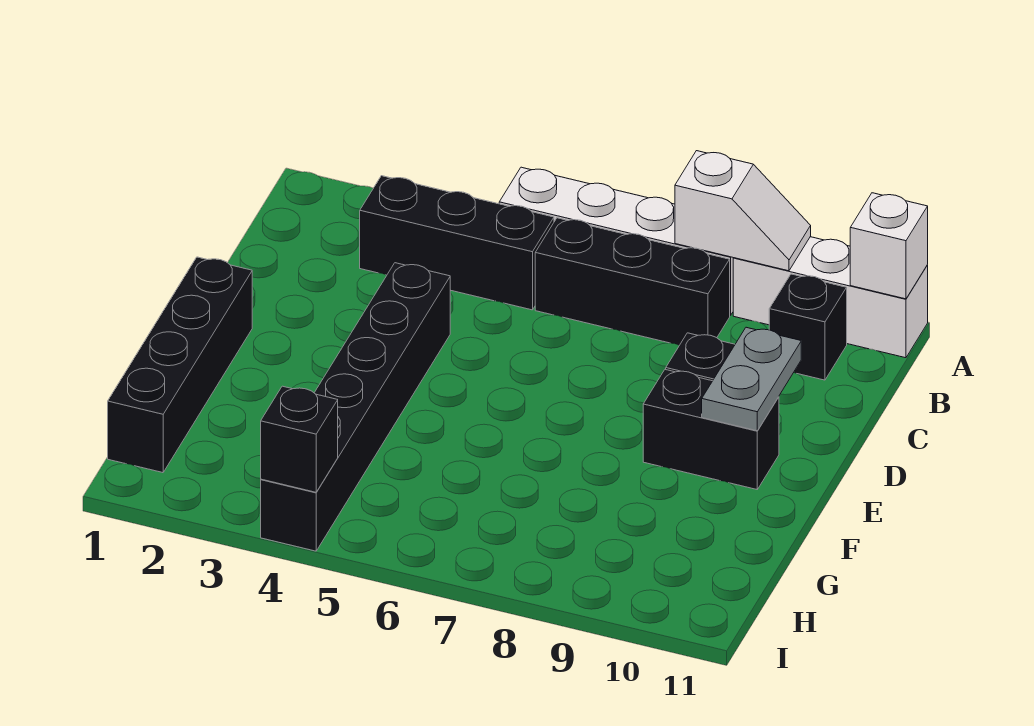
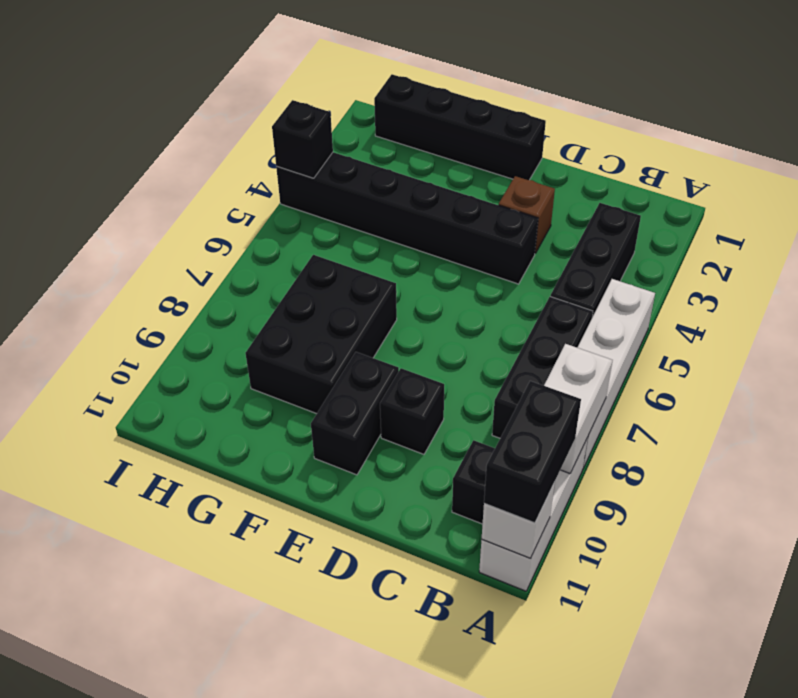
white 1x2 slope [675,151,811,271] -> white 1x2 brick [544,344,613,473]
none -> black 1x2 brick [484,381,581,523]
none -> brown 1x1 brick [499,176,555,253]
grey 1x2 plate [702,327,801,431] -> none
none -> black 2x3 brick [245,255,397,414]

